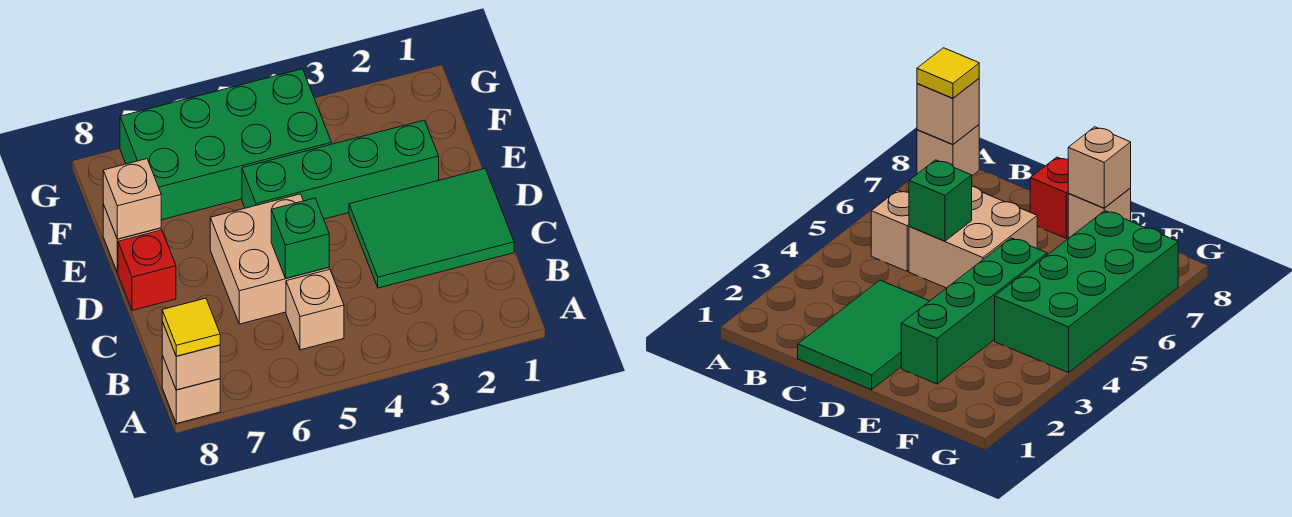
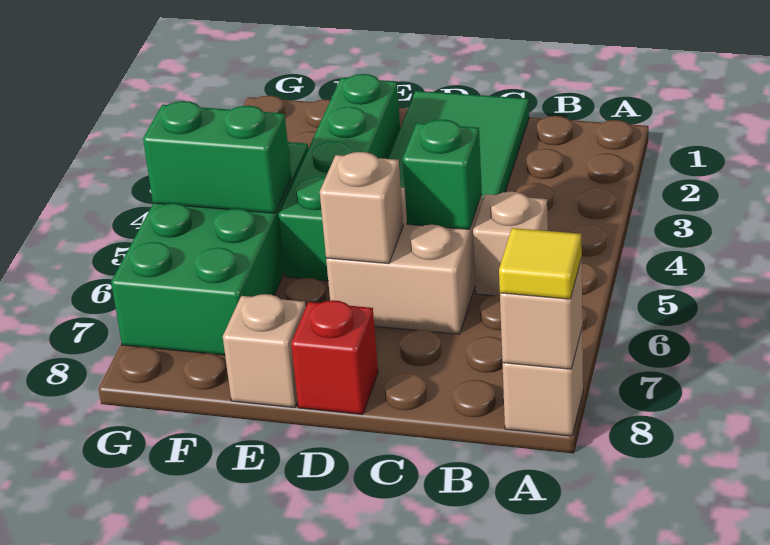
tan 1x1 brick [103,159,161,239] -> tan 1x1 brick moved to [320,152,403,264]
none -> green 1x2 brick [143,101,291,213]

